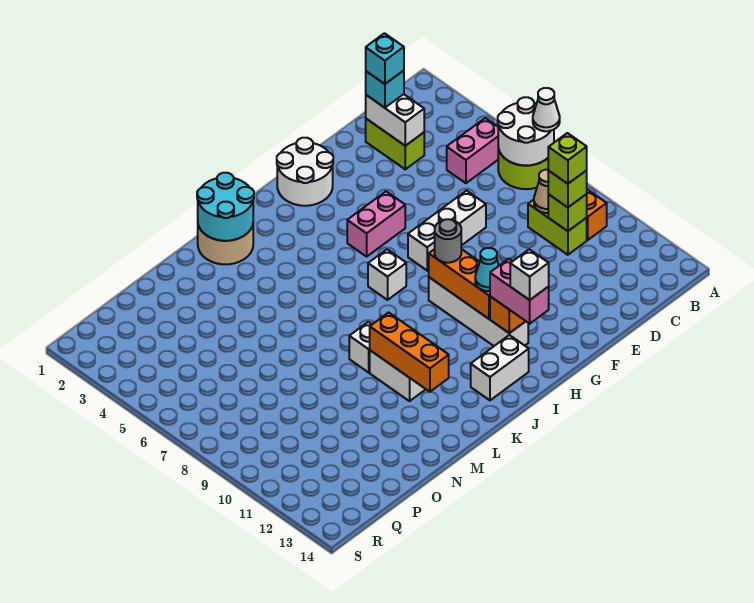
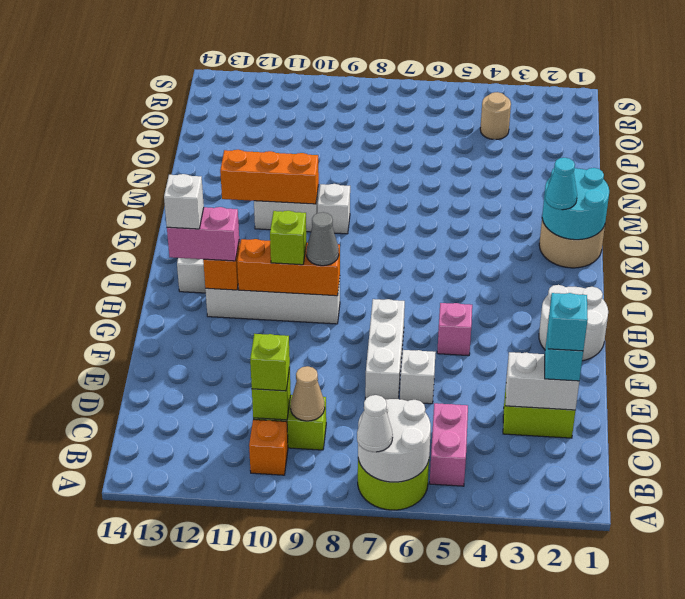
lime 1x1 brick [548,133,587,184] -> lime 1x1 brick moved to [270,211,306,265]
pink 1x2 brick [347,192,405,257] -> pink 1x1 brick [437,303,472,356]
grey 1x1 round brick [435,219,461,263] -> grey 1x1 cone [306,212,339,266]
cyan 1x1 cone [475,248,499,291] -> cyan 1x1 cone moved to [545,158,577,210]
white 1x1 brick [368,249,406,300] -> white 1x1 brick moved to [400,350,436,404]
none -> tan 1x1 round brick [480,92,511,140]

